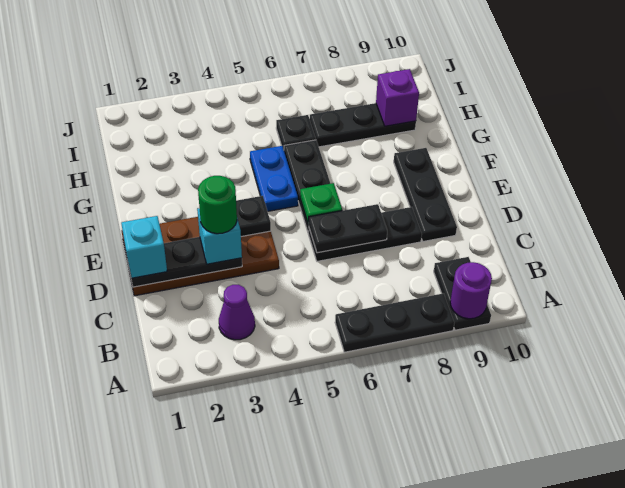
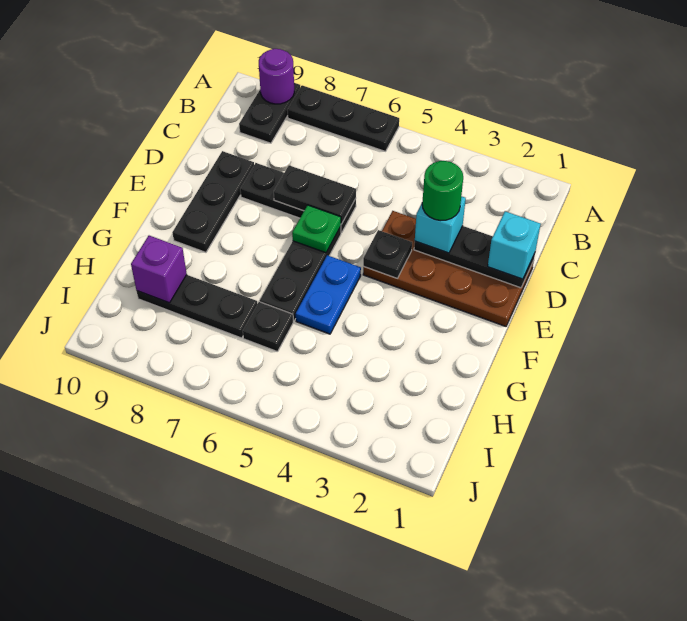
purple 1x1 cone [219,285,255,340] -> none

